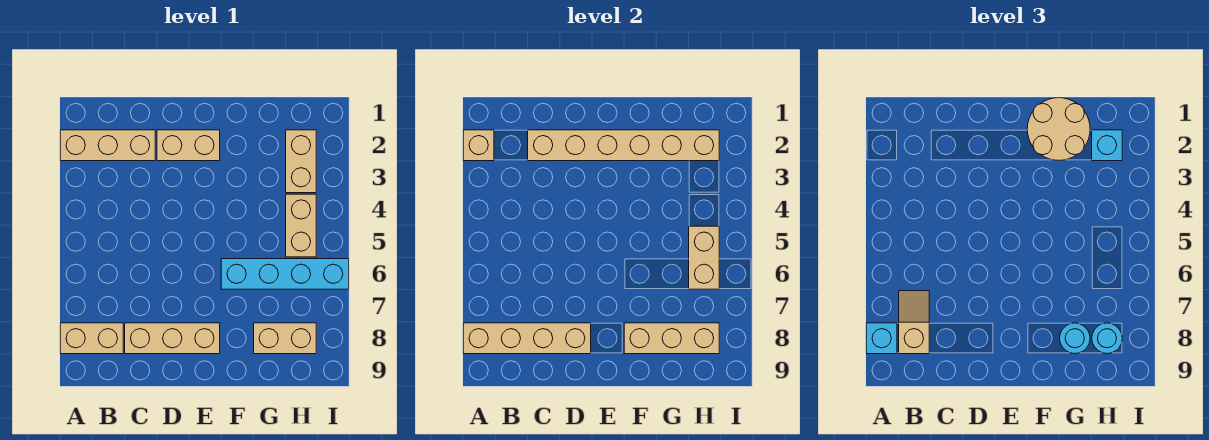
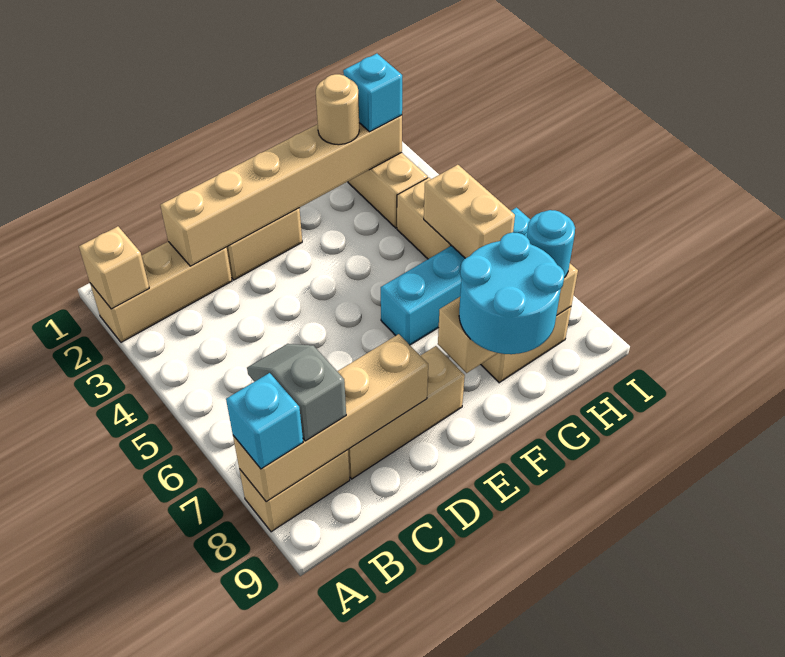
tan 1x2 slope [899,291,929,354] -> grey 1x2 slope [247,344,346,441]
tan 2x2 round brick [1027,98,1090,160] -> tan 1x1 round brick [316,74,359,145]
cyan 1x1 round brick [1060,323,1090,354] -> cyan 2x2 round brick [459,232,565,354]

